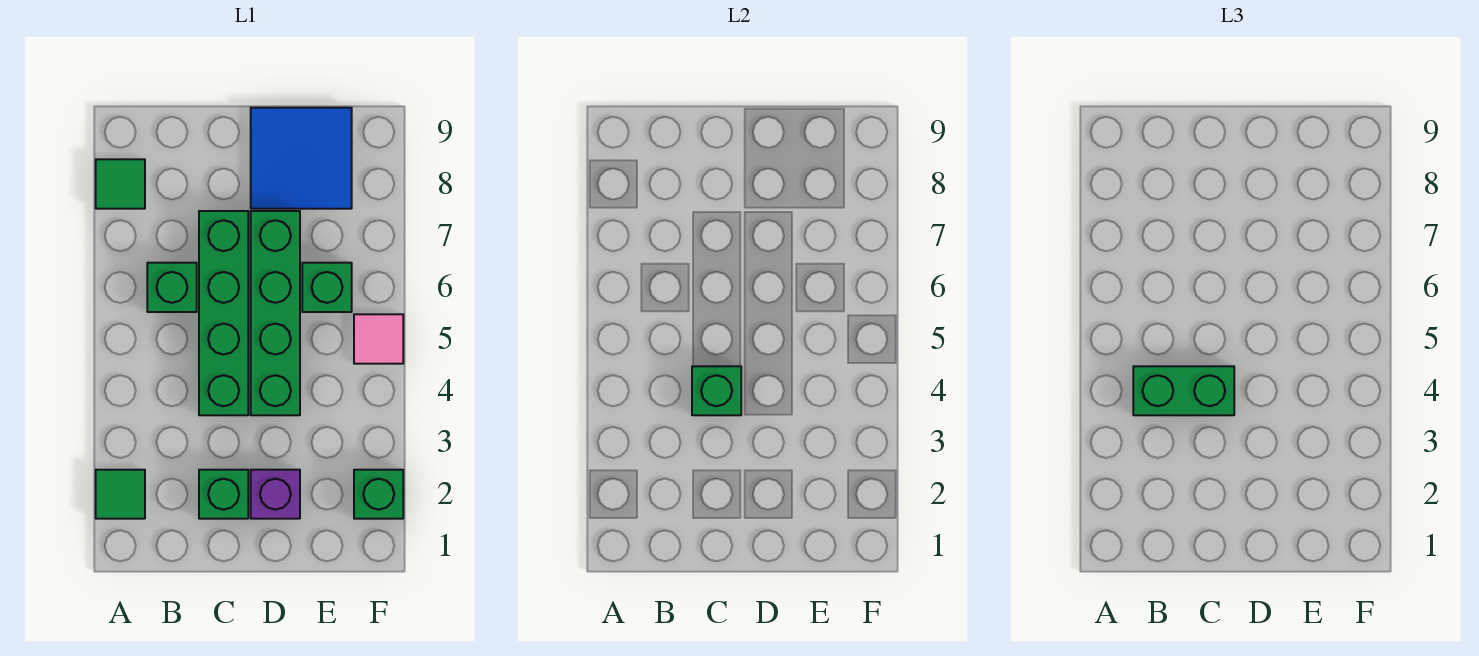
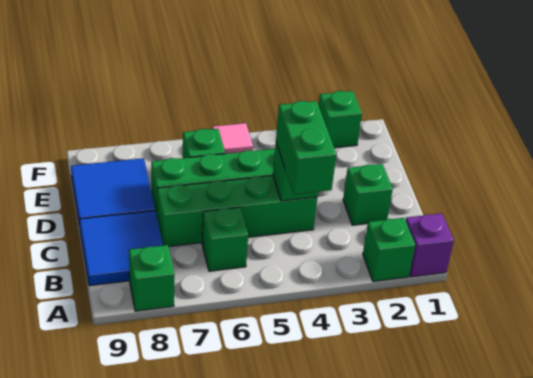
green 1x1 tile [96,470,145,519] -> green 1x1 brick [363,218,415,282]
green 1x1 tile [96,159,145,209] -> green 1x1 brick [129,245,174,311]
none -> blue 2x2 tile [79,211,163,286]
purple 1x1 brick [251,470,300,519] -> purple 1x1 brick moved to [406,213,454,277]

